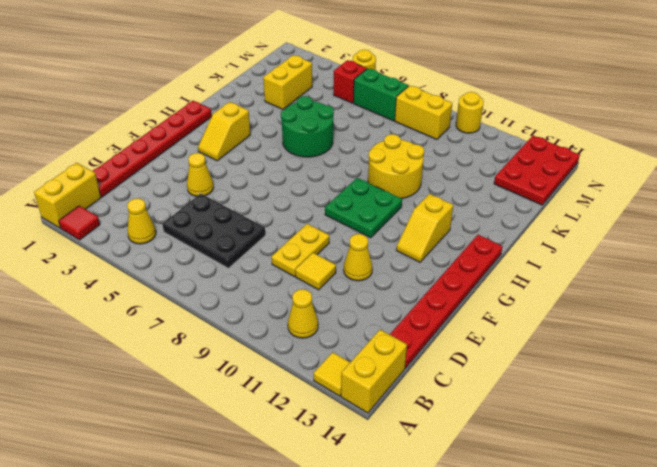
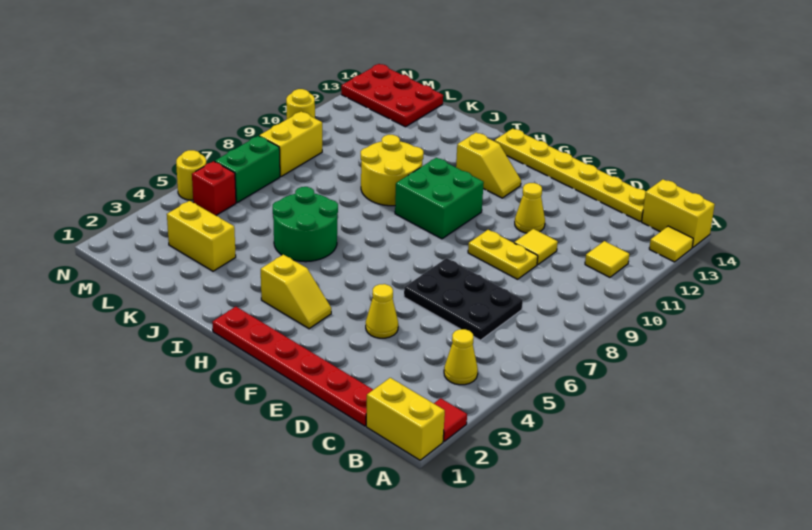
yellow 1x1 cone [288,289,318,338] -> yellow 1x1 tile [585,241,629,277]
black 2x3 plate [162,194,265,268] -> black 2x3 plate turned to [404,258,523,340]
red 1x6 plate [390,235,503,368] -> yellow 1x6 plate [495,129,646,221]
green 2x2 plate [325,178,402,238] -> green 2x2 brick [395,158,484,239]

